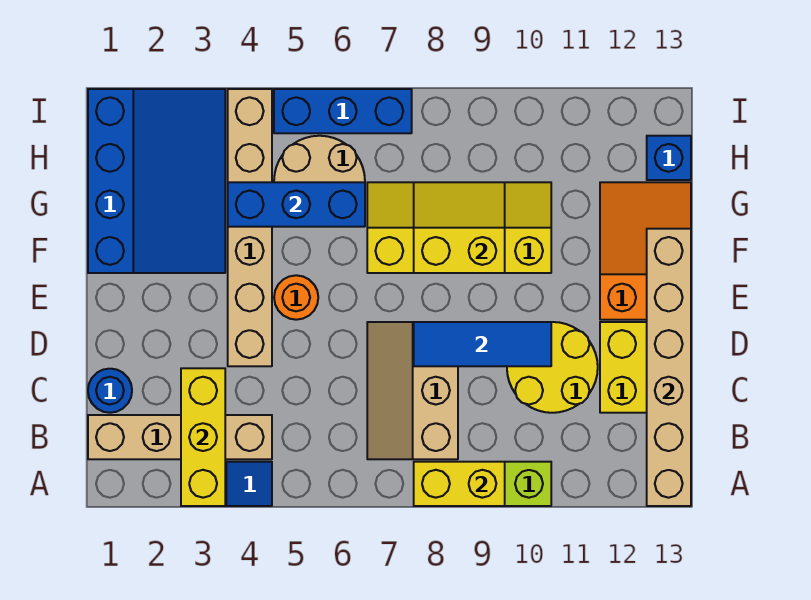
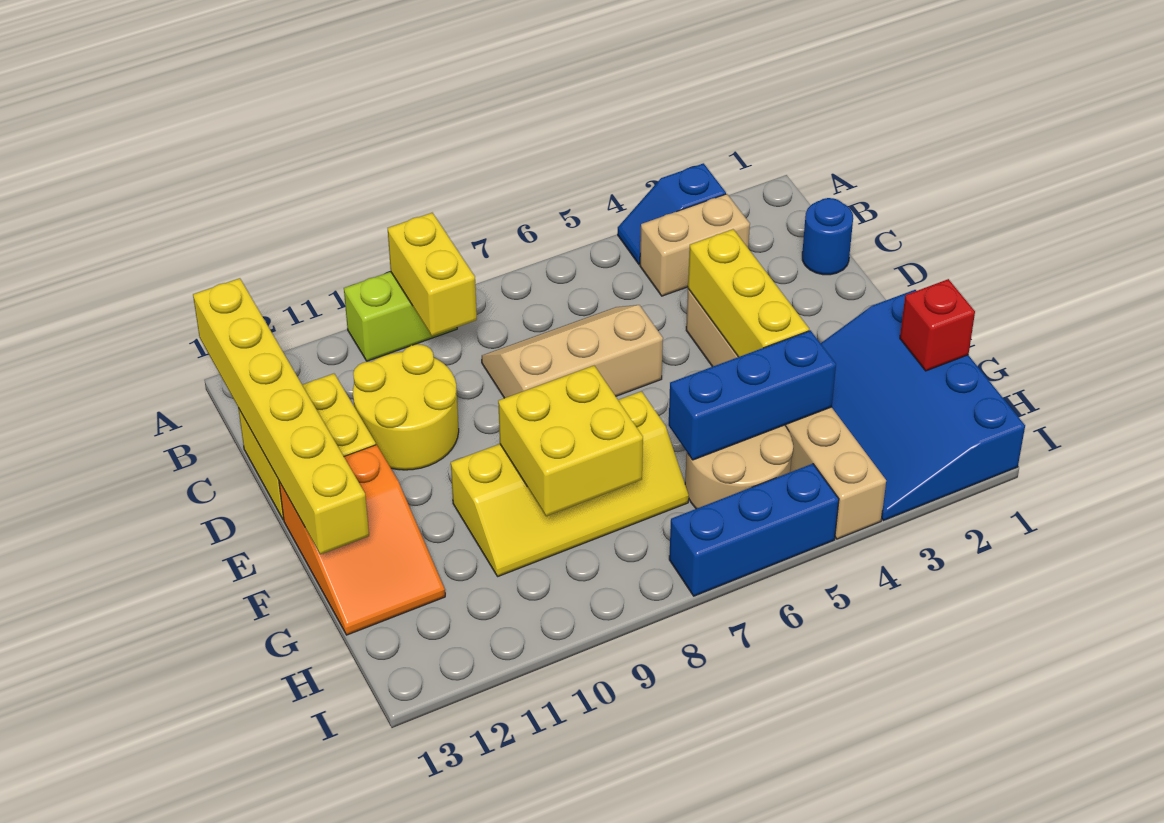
yellow 1x3 brick [181,368,225,506] -> yellow 1x3 brick moved to [688,229,809,357]
yellow 1x2 brick [414,462,505,506] -> yellow 1x2 brick turned to [388,213,477,336]
tan 1x6 brick [647,229,691,506] -> yellow 1x6 brick [193,278,369,554]
tan 1x4 brick [88,415,272,459] -> tan 1x2 brick [640,194,750,296]
tan 2x3 slope [367,322,458,459] -> tan 2x3 slope turned to [482,305,663,398]
blue 1x3 tile [414,322,551,366] -> none
orange 1x1 round brick [274,275,318,320] -> none
yellow 2x2 slope [414,182,505,273] -> yellow 2x2 brick [498,366,643,516]
none -> red 1x1 brick [900,279,975,371]
blue 1x1 brick [647,136,691,180] -> none

